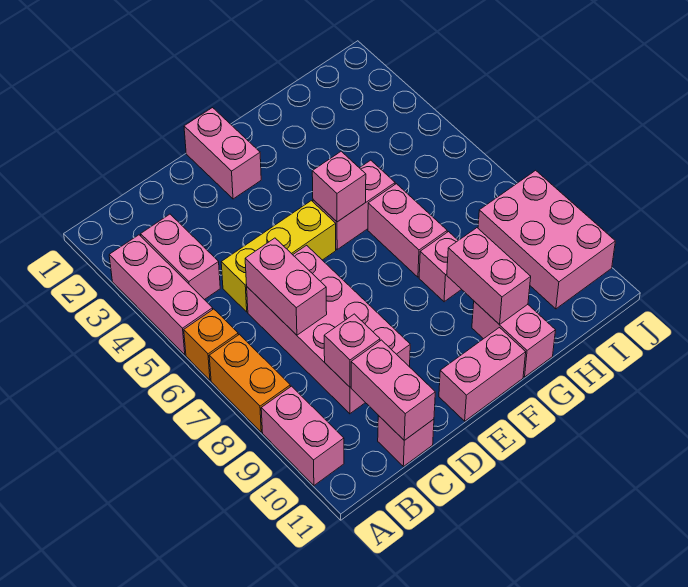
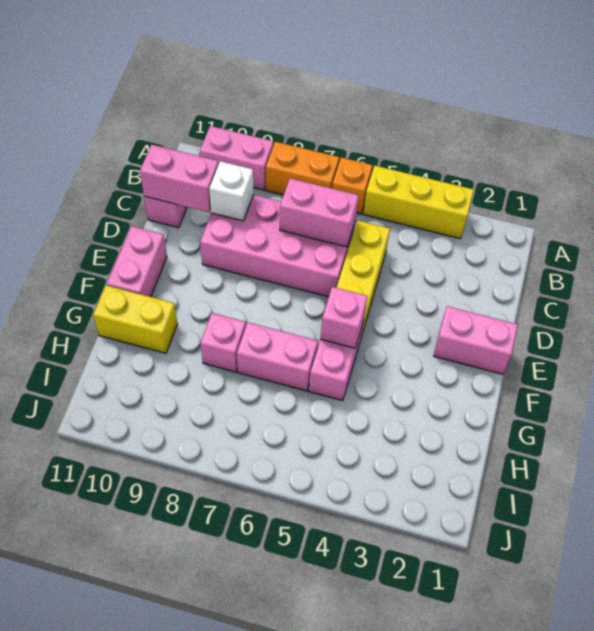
pink 1x3 brick [109,235,213,355] -> yellow 1x3 brick [363,166,474,239]
pink 1x2 brick [141,214,220,300] -> none
pink 1x1 brick [324,314,380,387] -> white 1x1 brick [209,161,254,221]
pink 1x2 brick [447,228,531,325] -> none
pink 1x2 brick [472,301,556,377] -> yellow 1x2 brick [93,285,177,353]
pink 2x3 brick [478,170,615,309] -> none

